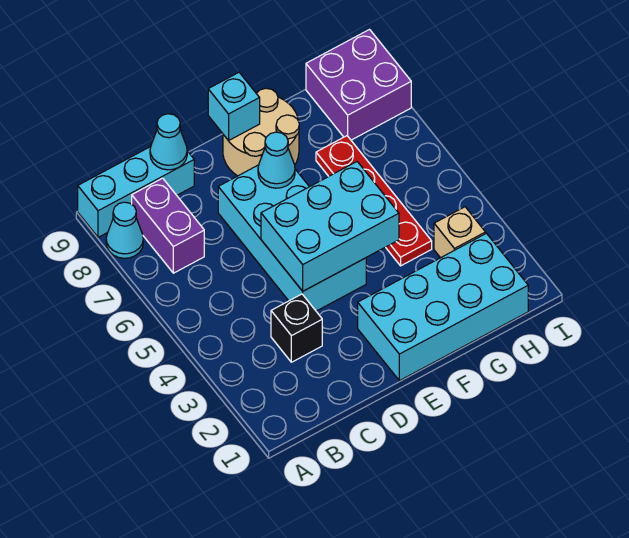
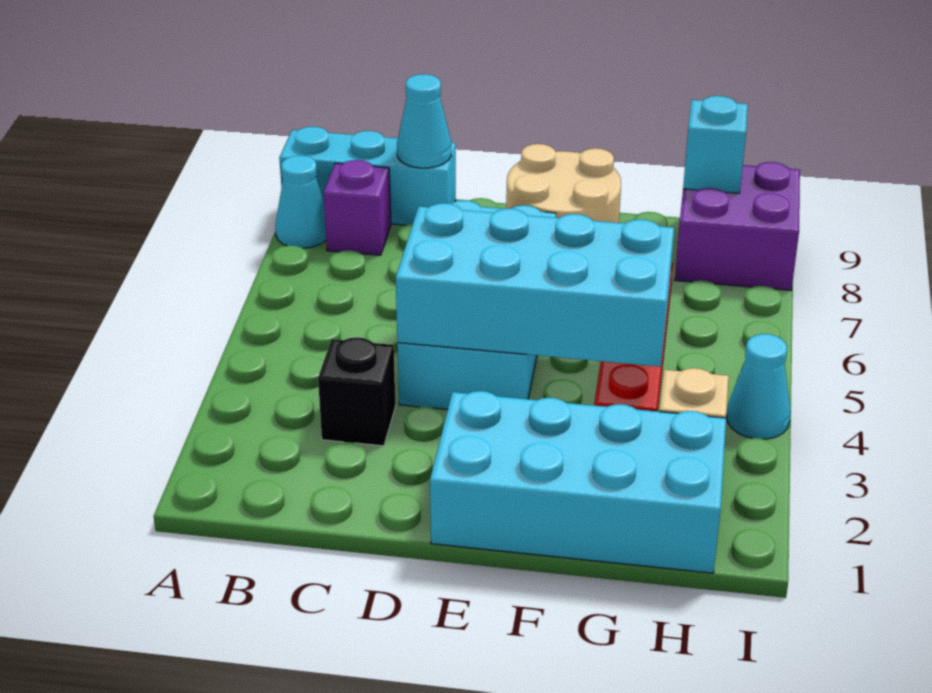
purple 1x2 brick [132,178,204,273] -> purple 1x1 brick [323,160,391,255]
cyan 2x3 brick [261,162,399,291] -> cyan 2x4 brick [396,203,674,367]
cyan 1x1 cone [258,132,295,188] -> cyan 1x1 cone moved to [726,334,791,439]
cyan 1x1 brick [208,72,260,141] -> cyan 1x1 brick moved to [683,96,748,193]

